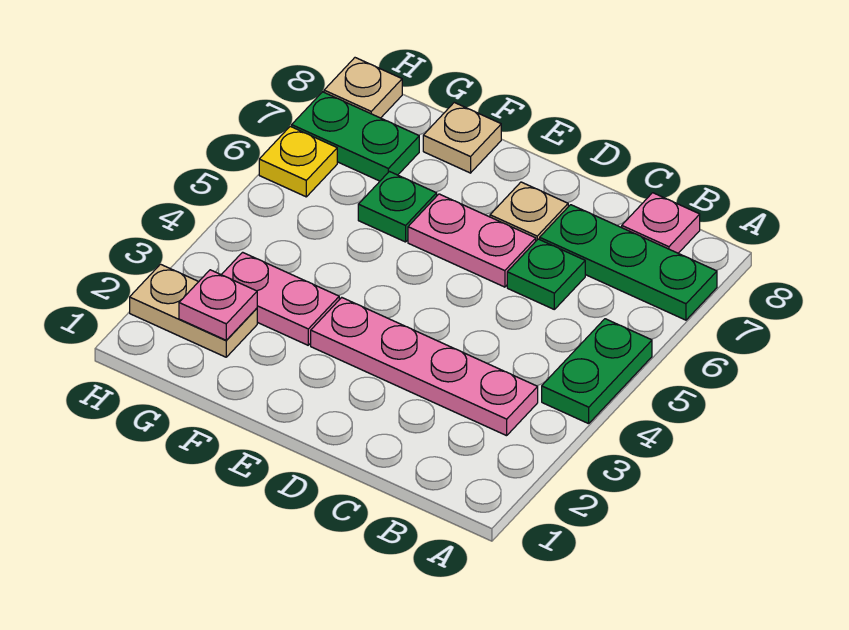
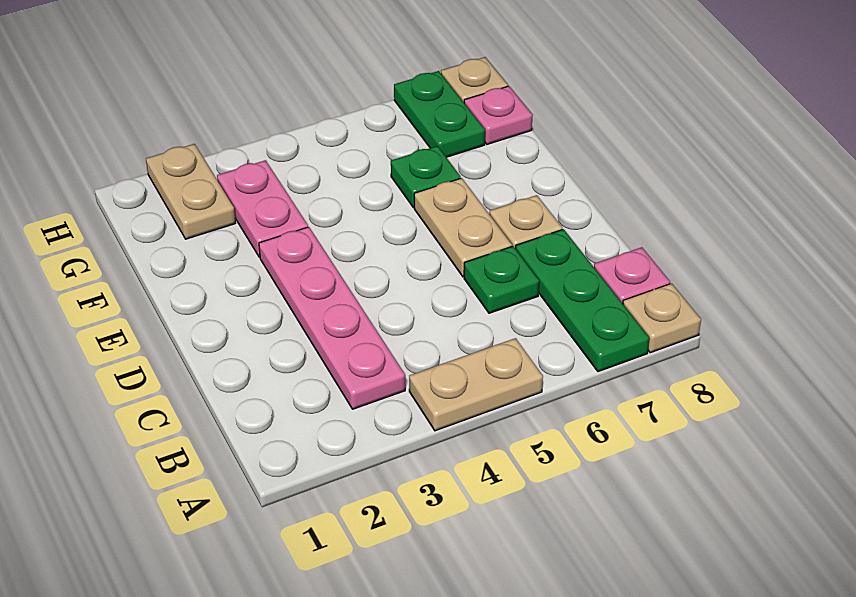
green 1x2 plate [542,319,652,424] -> tan 1x2 plate [409,338,543,431]
pink 1x2 plate [408,194,536,287] -> tan 1x2 plate [414,178,512,277]
tan 1x1 plate [423,103,501,173] -> tan 1x1 plate moved to [623,283,701,353]
pink 1x1 plate [179,270,257,340] -> pink 1x1 plate moved to [464,86,533,144]
yellow 1x1 plate [259,126,337,197] -> none

